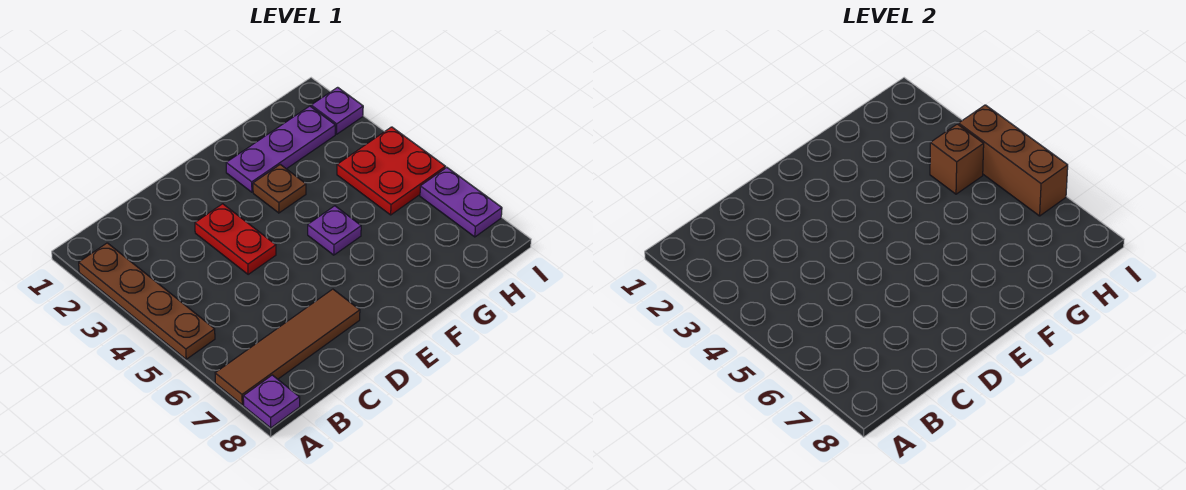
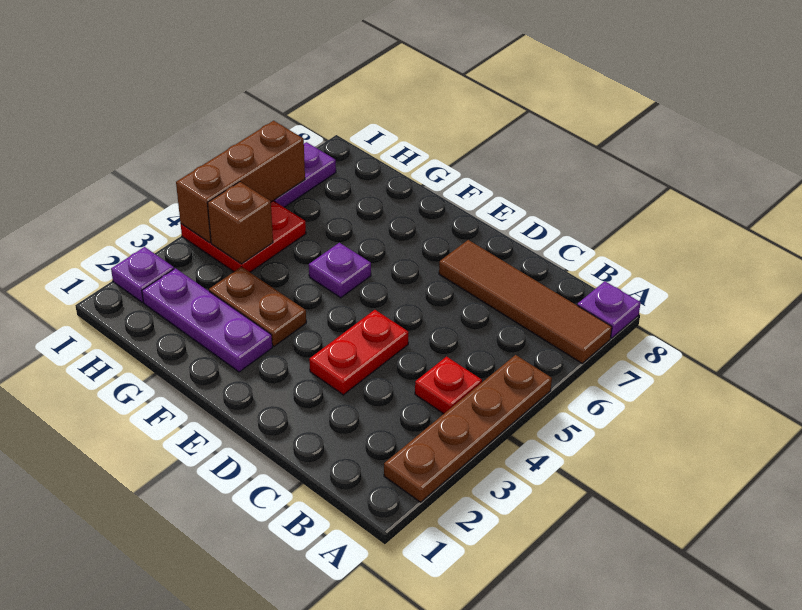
none -> red 1x1 plate [415,357,482,414]
brown 1x1 plate [253,164,306,213] -> brown 1x2 plate [209,267,306,346]

